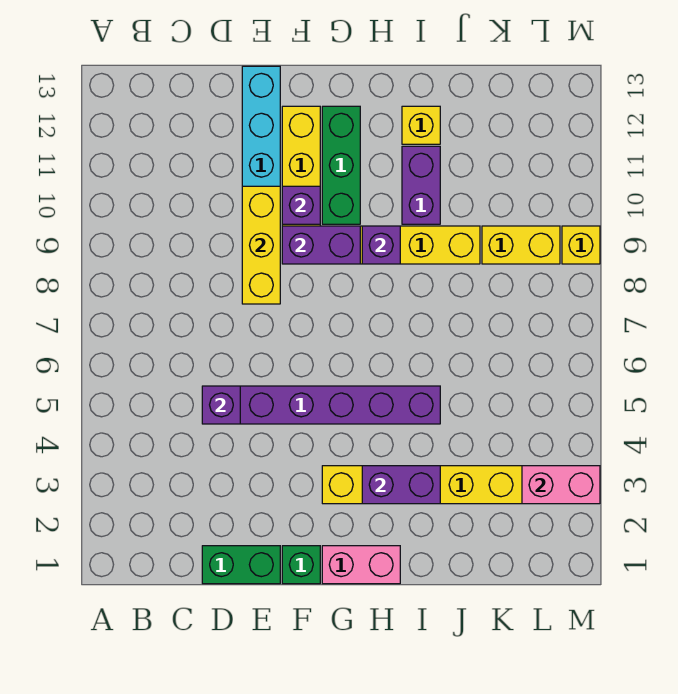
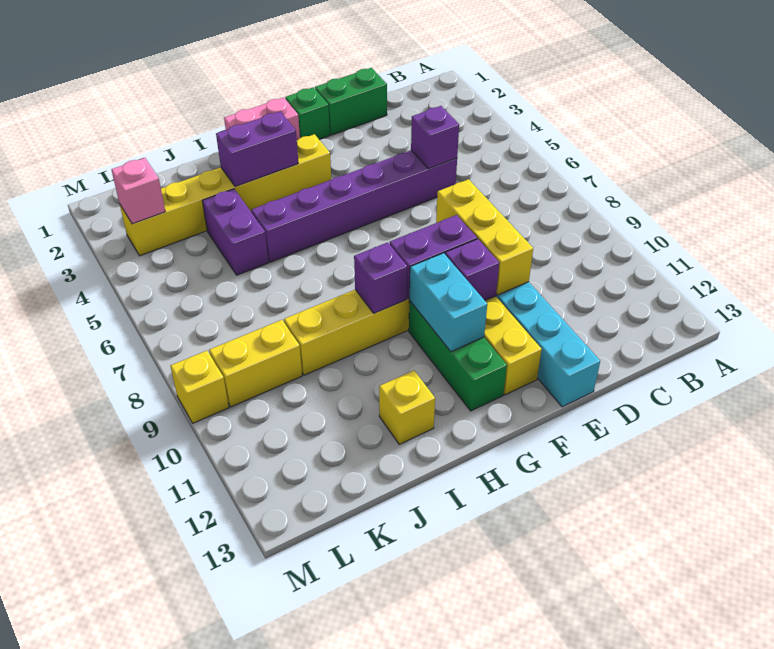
none -> cyan 1x2 brick [409,253,487,352]
purple 1x2 brick [402,146,440,224] -> purple 1x2 brick moved to [202,189,269,275]
pink 1x2 brick [522,466,600,504] -> pink 1x1 brick [111,158,165,224]

